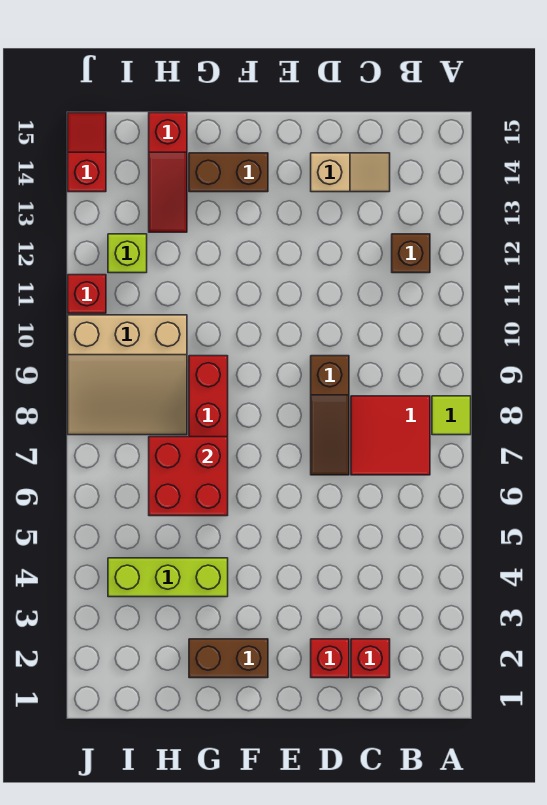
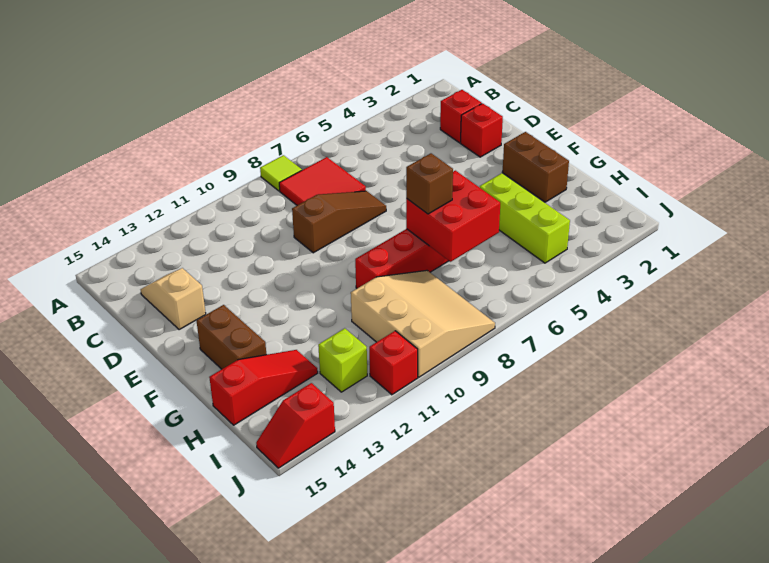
brown 1x1 brick [392,234,430,273] -> brown 1x1 brick moved to [406,153,453,214]

